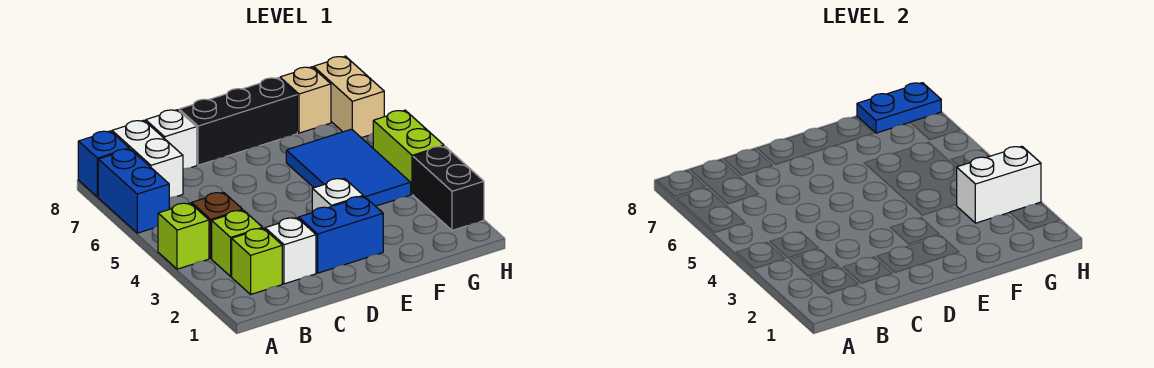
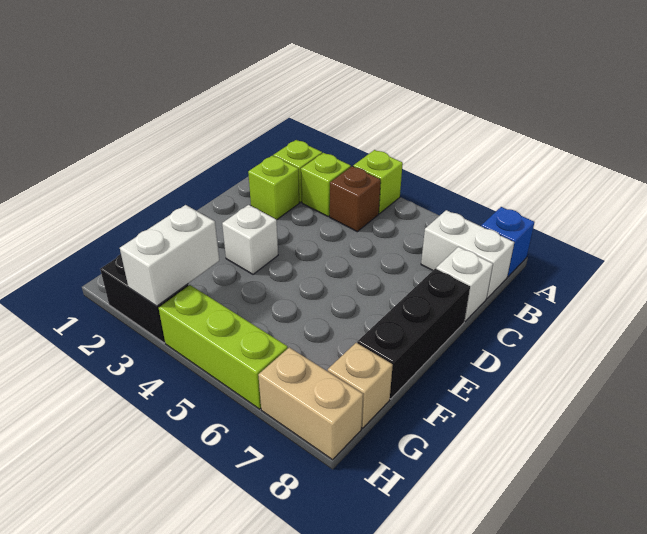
blue 1x2 brick [98,149,169,233] -> none
white 1x1 brick [265,218,316,284] -> lime 1x1 brick [248,156,299,220]
blue 1x2 brick [299,196,383,273] -> none
blue 2x3 tile [286,129,411,206] -> none
blue 1x2 plate [857,83,941,133] -> none
lime 1x2 brick [373,110,444,194] -> lime 1x3 brick [159,285,288,409]

